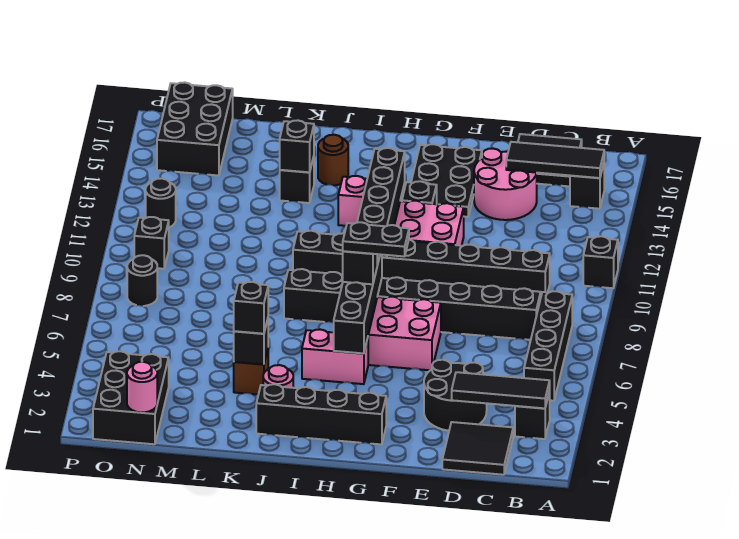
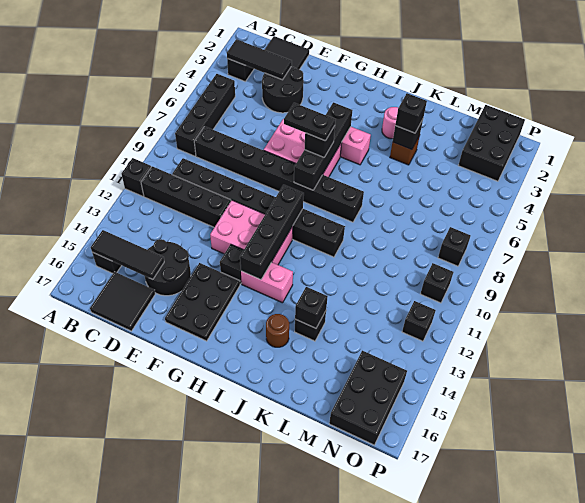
pink 2x2 round brick [474,149,537,220] -> black 2x2 round brick [145,239,191,296]
black 1x4 brick [256,384,386,445] -> black 1x4 brick moved to [141,166,231,227]
pink 1x1 round brick [127,362,157,412] -> none
black 1x1 round brick [127,255,157,306] -> black 1x1 brick [438,227,471,266]
black 1x1 round brick [146,178,176,227] -> black 1x1 brick [402,301,436,341]

